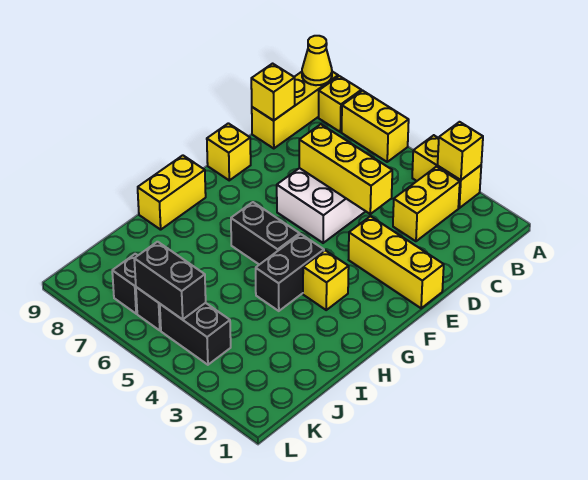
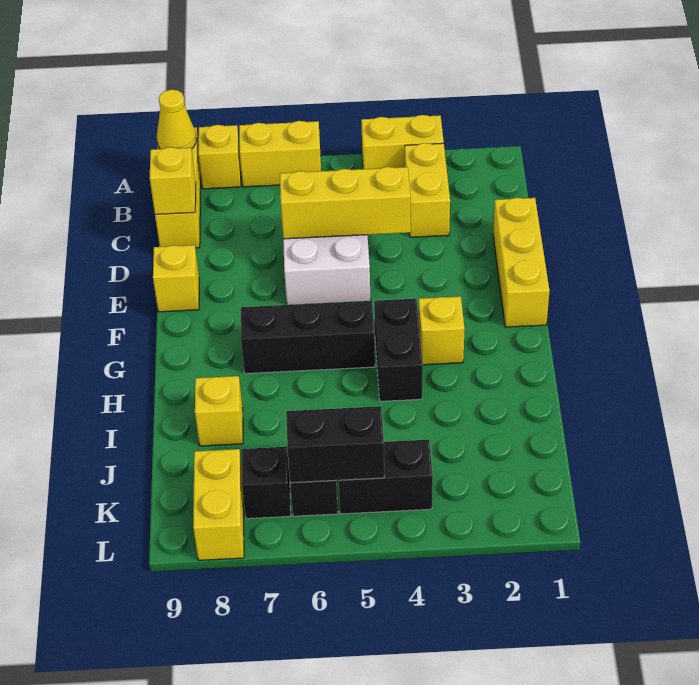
yellow 1x1 brick [438,122,483,180] -> yellow 1x1 brick moved to [195,376,243,446]
yellow 1x3 brick [349,216,444,308] -> yellow 1x3 brick turned to [493,198,550,327]
black 1x2 brick [231,202,300,265] -> black 1x3 brick [241,301,375,374]
yellow 1x2 brick [138,155,206,230] -> yellow 1x2 brick moved to [193,449,244,560]

